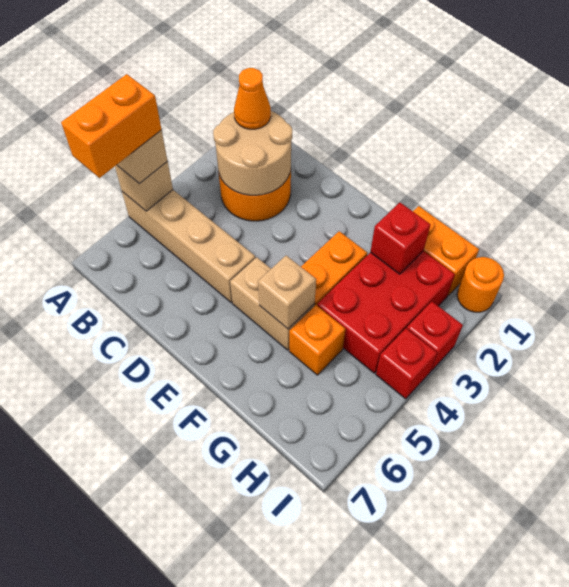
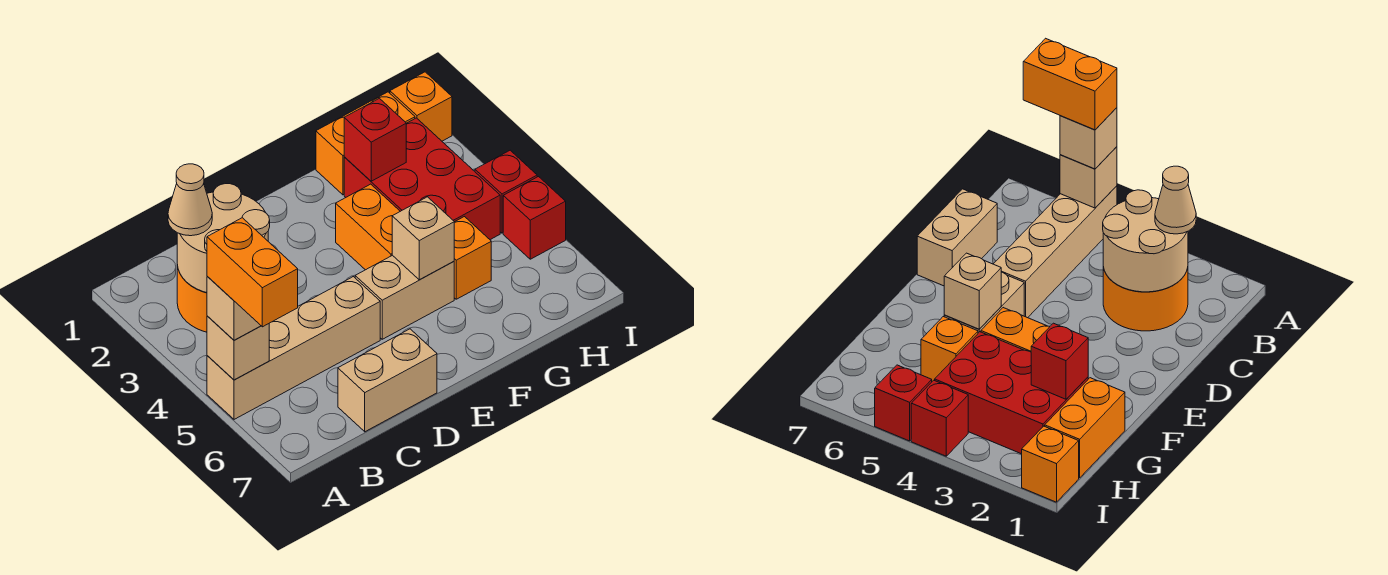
orange 1x1 cone [234,68,271,129] -> tan 1x1 cone [168,164,212,236]
none -> tan 1x2 brick [338,329,437,432]
orange 1x1 round brick [457,257,504,312] -> orange 1x1 brick [390,72,452,141]
red 1x1 brick [407,302,463,371] -> red 1x1 brick moved to [503,177,566,259]

